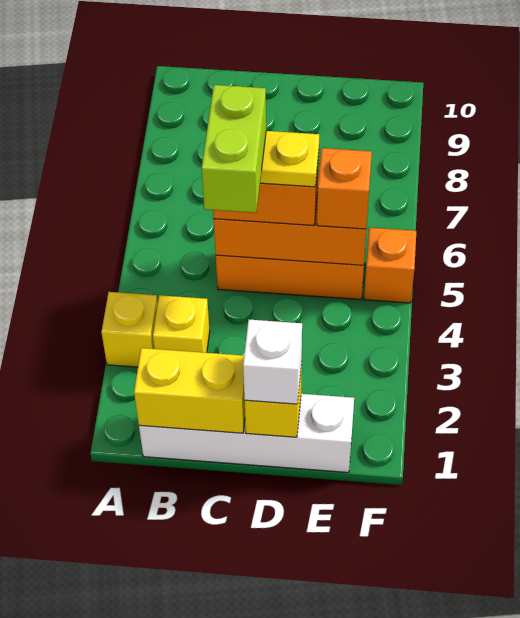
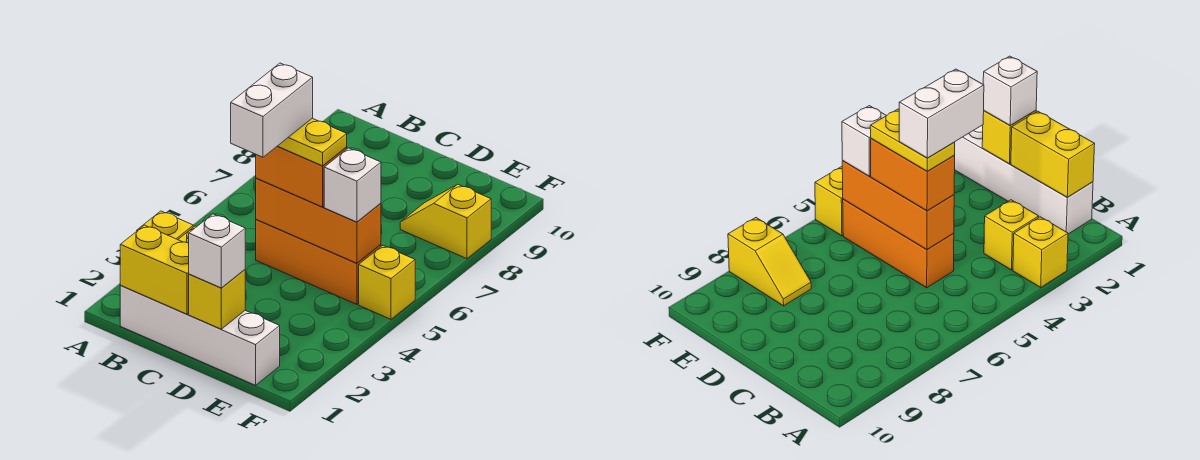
lime 1x2 brick [202,85,266,213] -> white 1x2 brick [231,63,313,157]
orange 1x1 brick [317,148,372,229] -> white 1x1 brick [324,148,381,222]
none -> yellow 1x2 slope [400,184,491,259]
orange 1x1 brick [364,228,416,303] -> yellow 1x1 brick [359,245,415,319]

